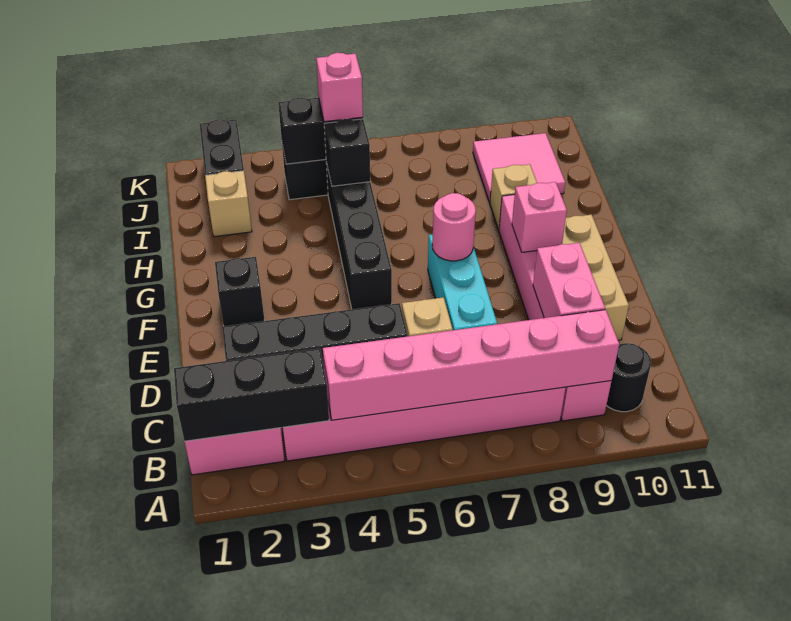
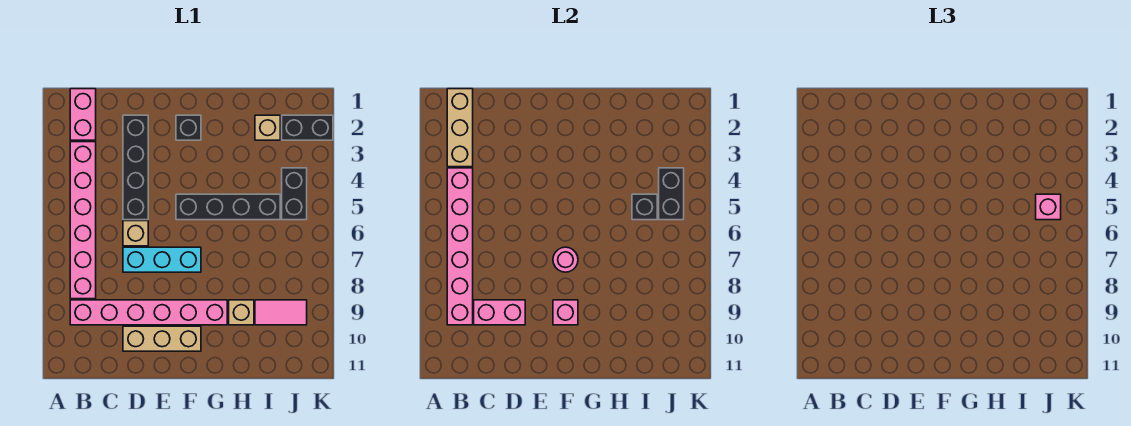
black 1x3 brick [174,348,329,441] -> tan 1x3 brick [447,89,473,167]
black 1x1 round brick [607,343,651,412] -> none
pink 2x2 tile [473,133,565,202] -> pink 1x2 tile [255,300,307,325]

